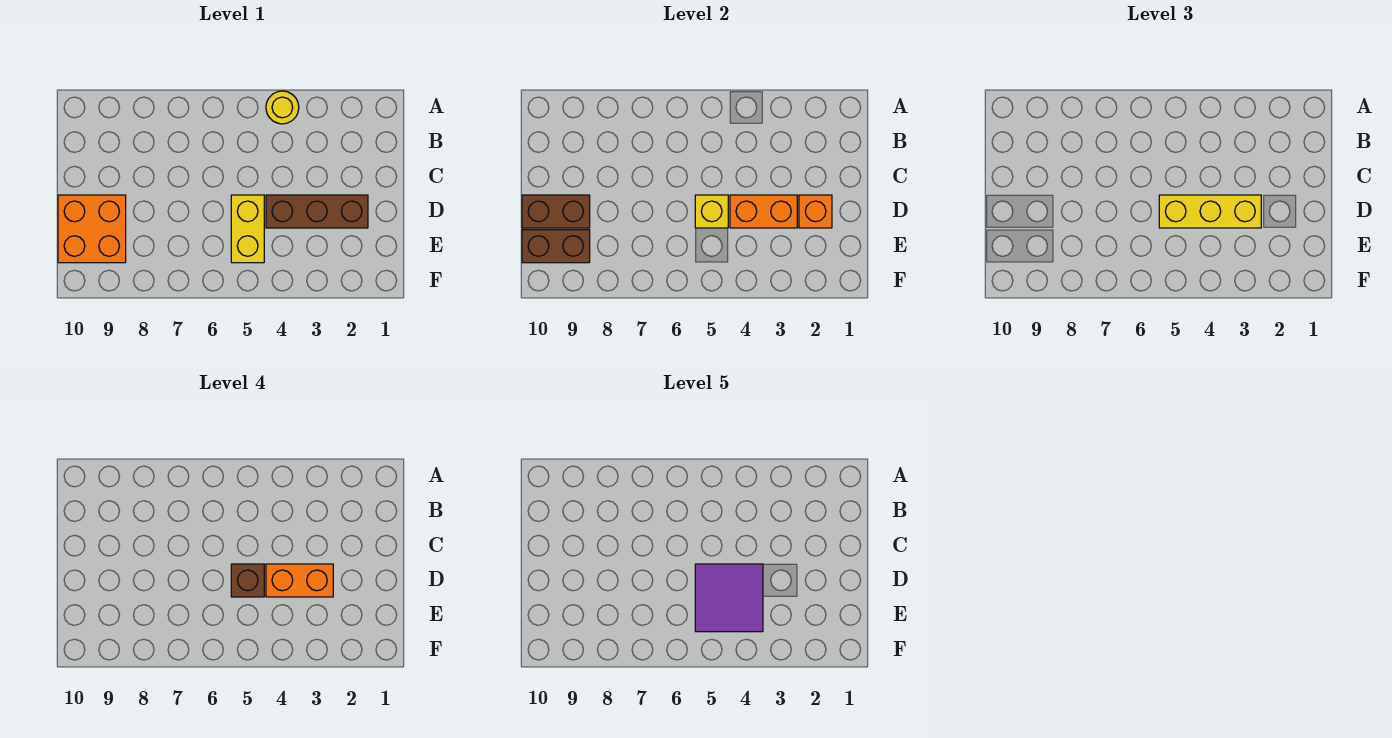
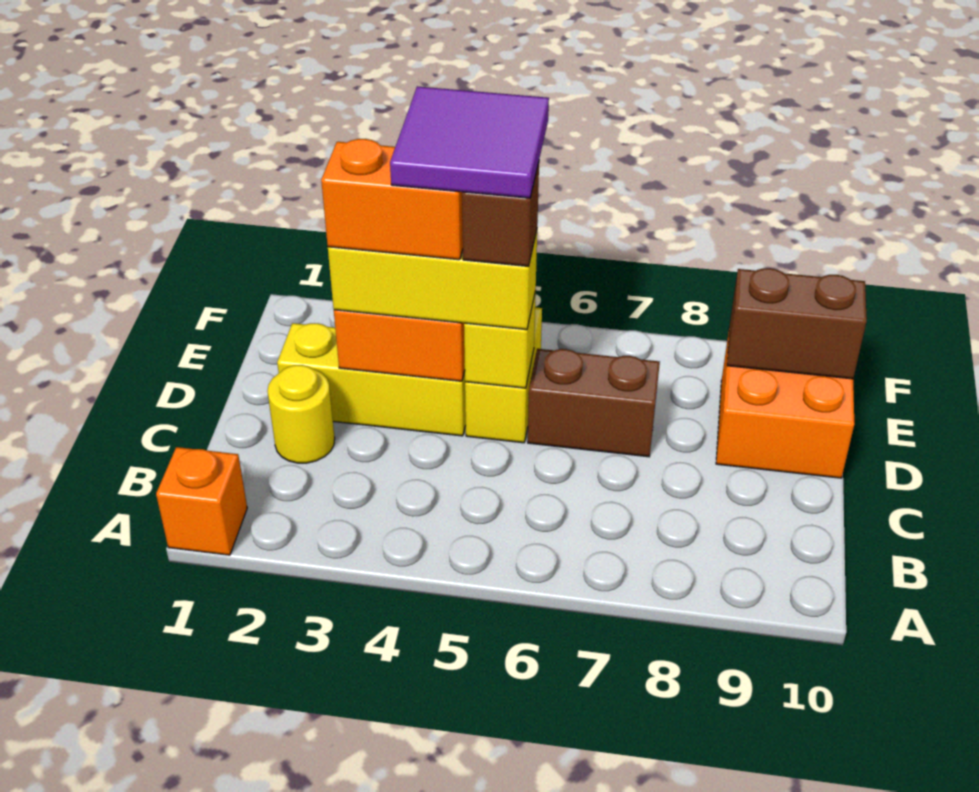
yellow 1x1 round brick [266,91,299,124] -> yellow 1x1 round brick moved to [267,365,335,463]
brown 1x3 brick [266,195,368,228] -> yellow 1x3 brick [277,323,466,436]
orange 1x1 brick [799,195,832,228] -> orange 1x1 brick moved to [156,447,247,555]
brown 1x2 brick [522,195,590,228] -> brown 1x2 brick moved to [528,349,660,457]

